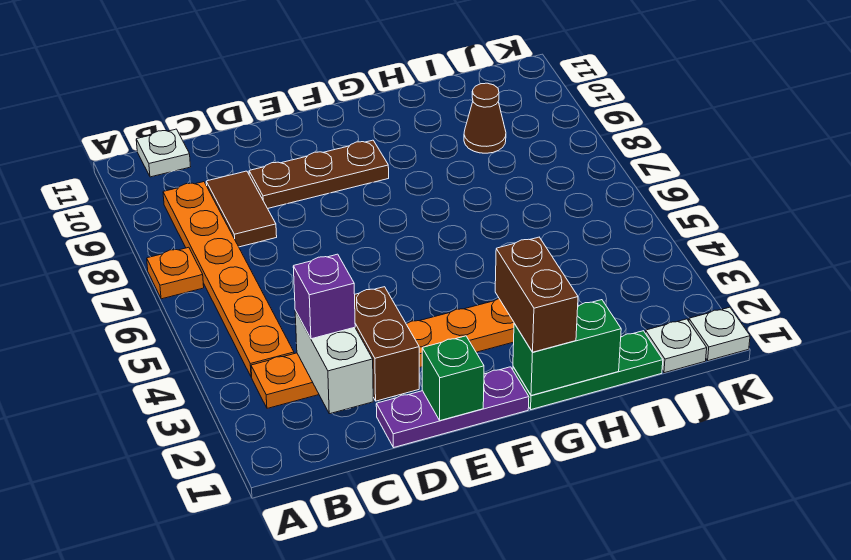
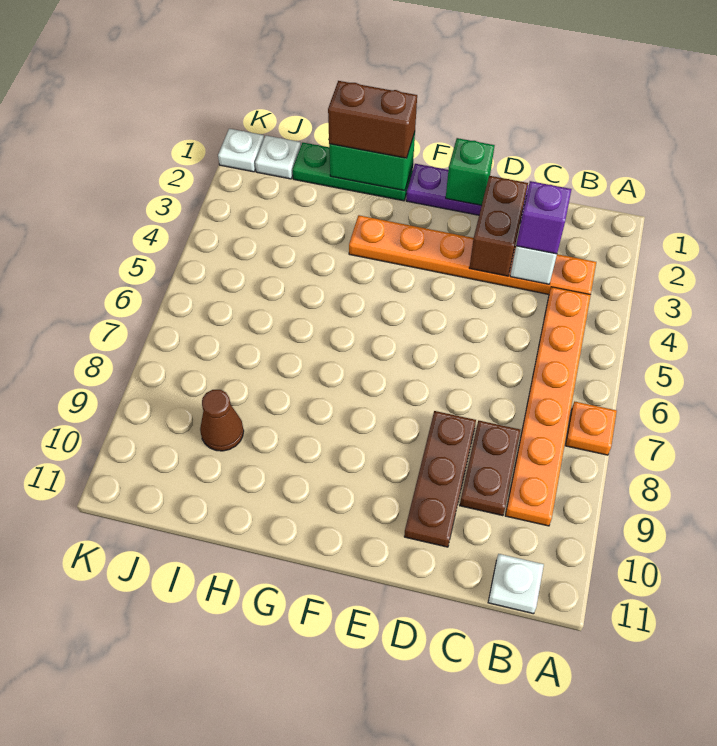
brown 1x2 tile [206,171,277,247] -> brown 1x2 plate [460,421,520,516]
brown 1x3 plate [249,140,389,208] -> brown 1x3 plate turned to [404,411,476,547]
brown 1x2 brick [495,237,578,352] -> brown 1x2 brick turned to [328,81,417,158]

